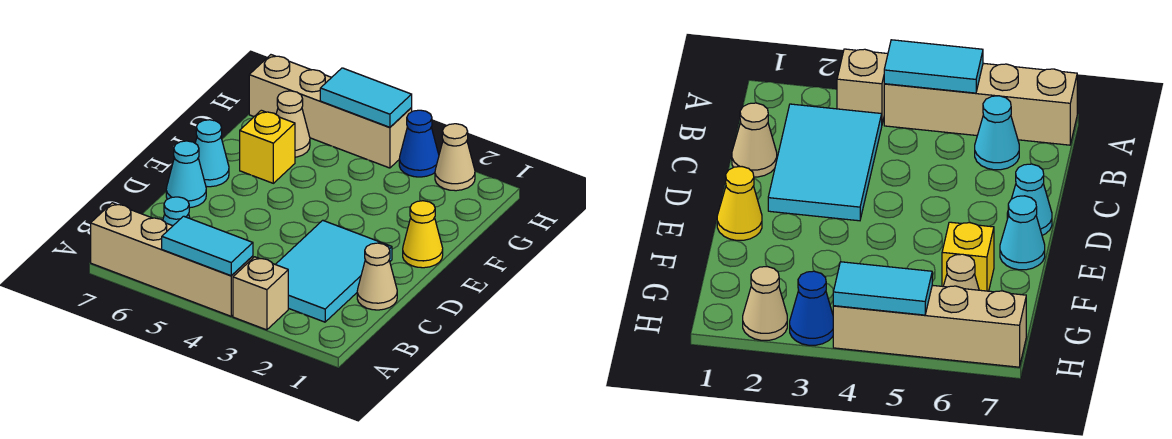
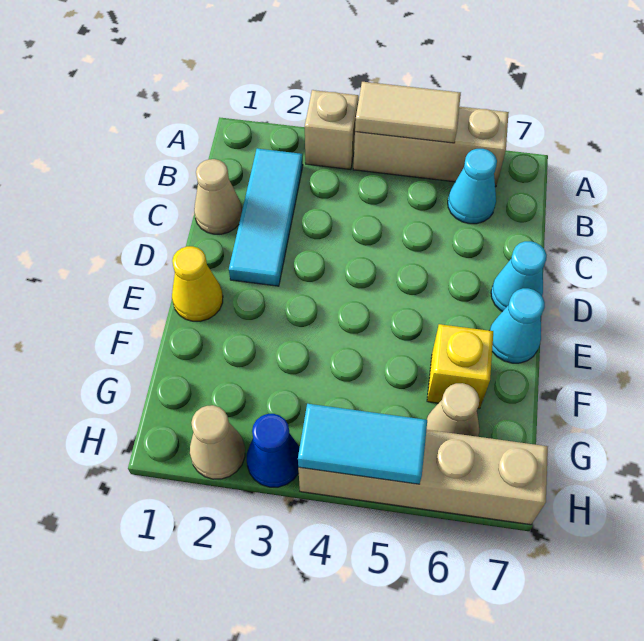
tan 1x4 brick [91,203,253,316] -> tan 1x3 brick [353,107,509,187]
cyan 1x2 tile [162,216,253,276] -> tan 1x2 tile [355,82,461,143]
cyan 2x3 tile [275,220,392,322] -> cyan 1x3 tile [229,149,303,286]

